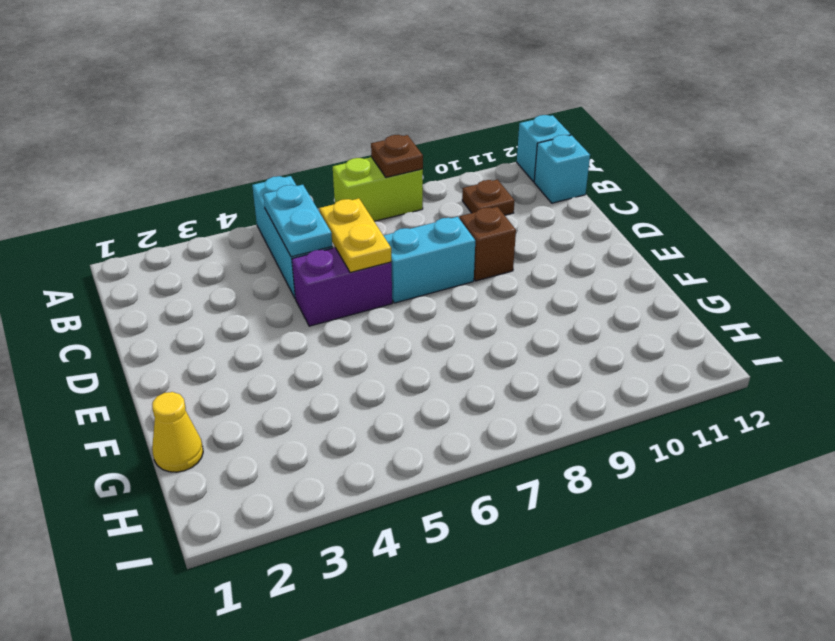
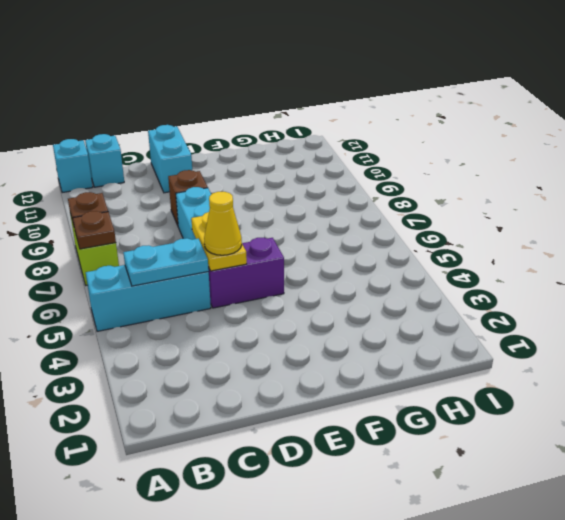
brown 1x1 plate [462,180,515,215] -> brown 1x1 plate moved to [73,211,116,249]
yellow 1x2 plate [319,198,391,273] -> yellow 1x2 plate turned to [191,212,247,271]
purple 1x2 brick [292,248,392,326] -> purple 1x2 brick turned to [208,238,284,308]
none -> cyan 1x2 brick [148,125,192,193]
yellow 1x1 cone [152,392,203,472] -> yellow 1x1 cone moved to [204,192,242,255]

